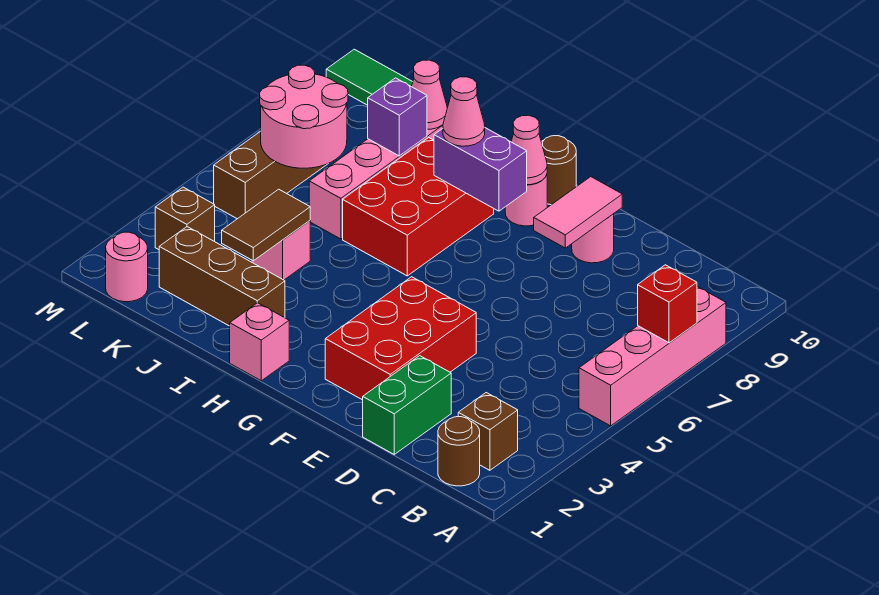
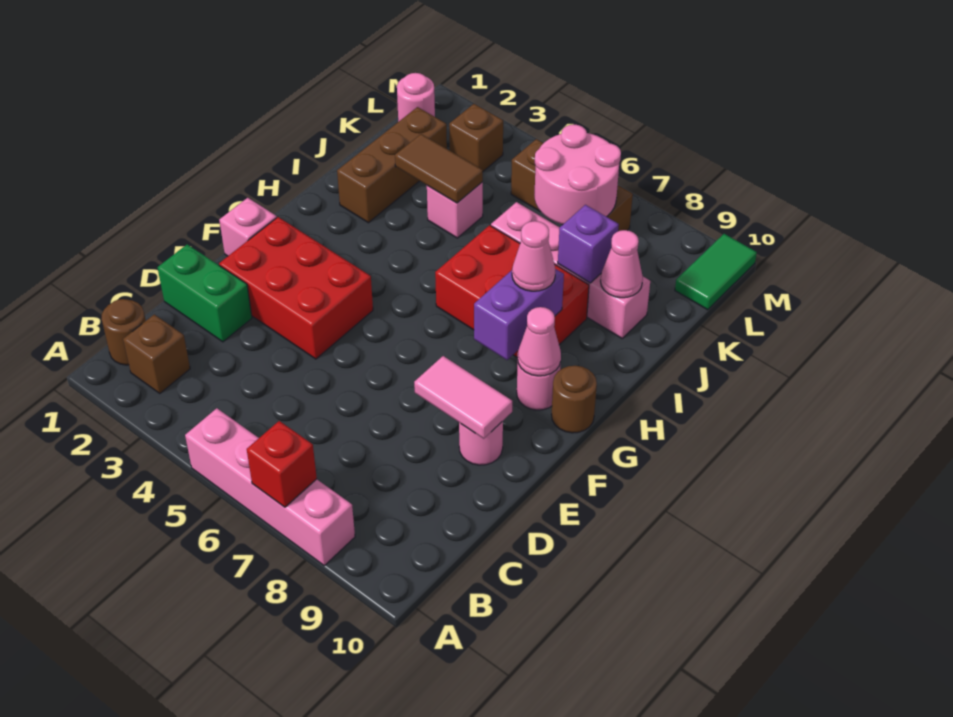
pink 1x1 brick [230,303,289,381] -> pink 1x1 brick moved to [219,198,277,256]

